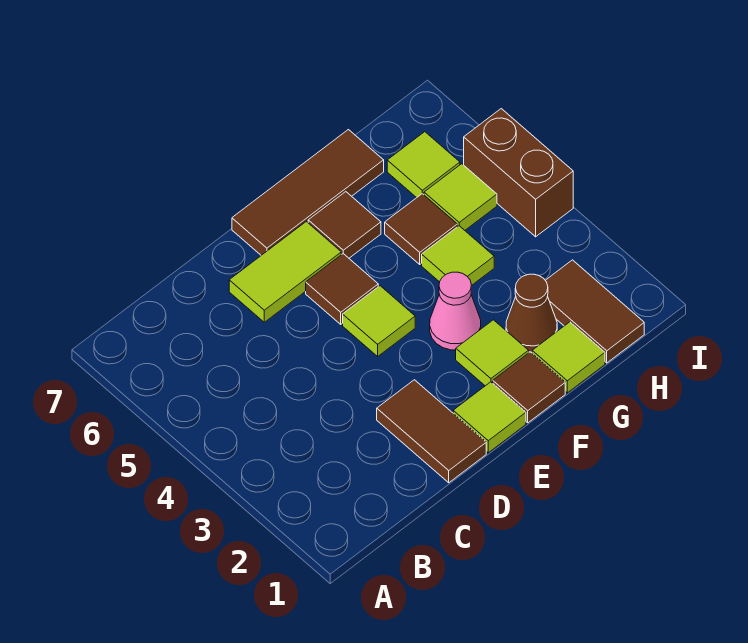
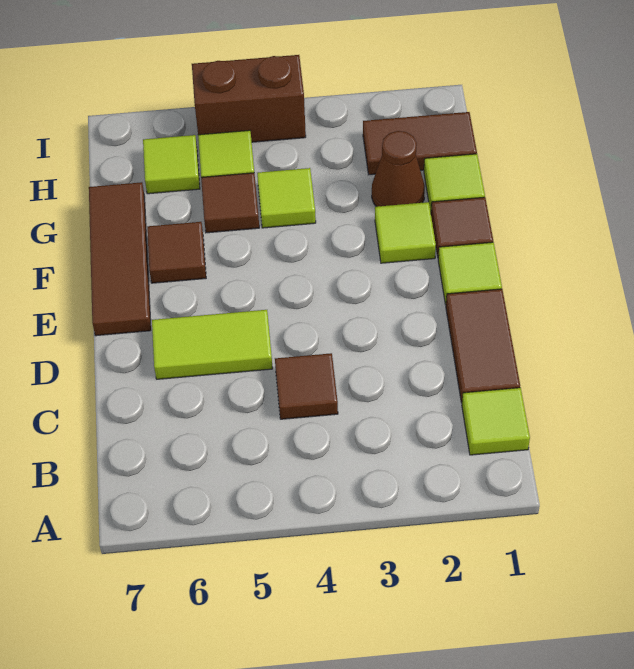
brown 1x2 tile [377,380,486,483] -> brown 1x2 tile turned to [446,289,520,403]
lime 1x2 tile [229,221,341,322] -> lime 1x2 tile turned to [152,310,273,379]
lime 1x1 tile [343,286,415,356] -> lime 1x1 tile moved to [462,388,530,455]
brown 1x1 tile [306,254,378,324] -> brown 1x1 tile moved to [275,353,338,419]
pink 1x1 cone [430,272,481,350] -> none

